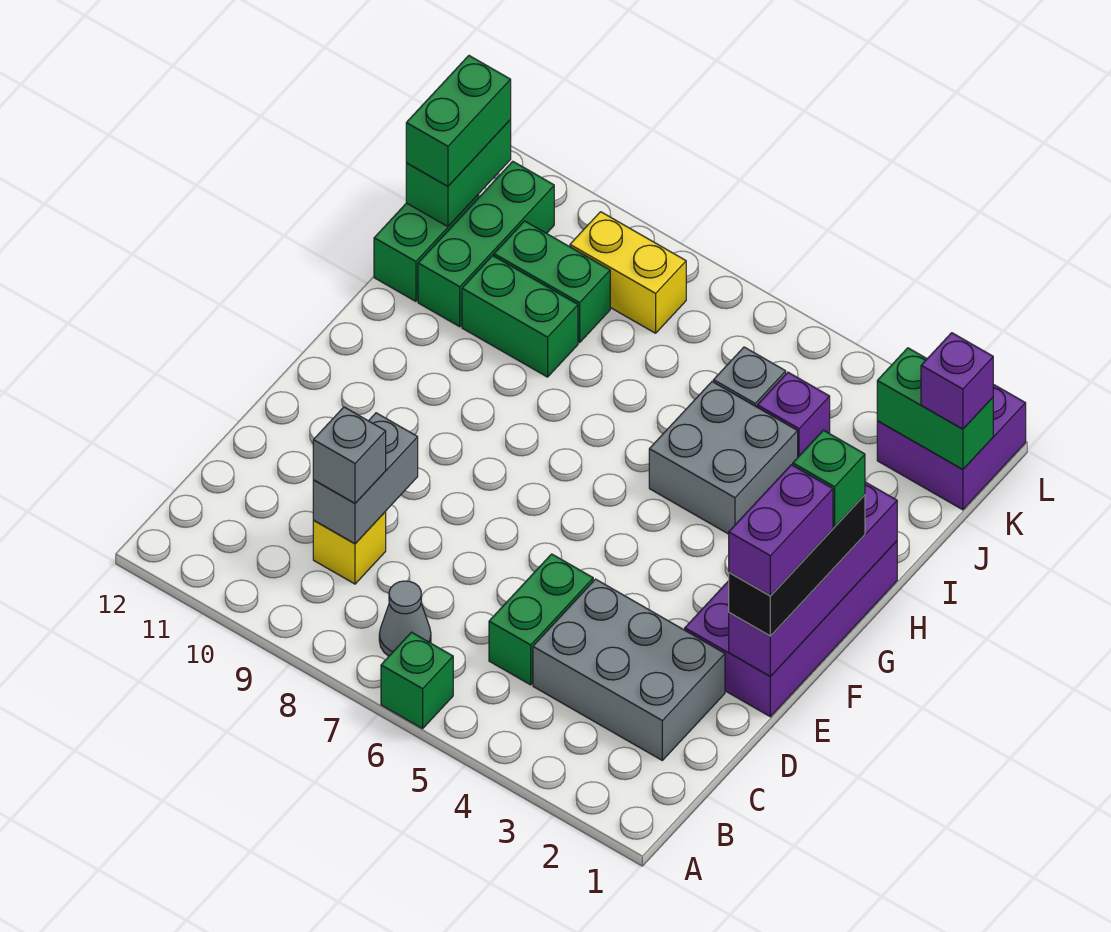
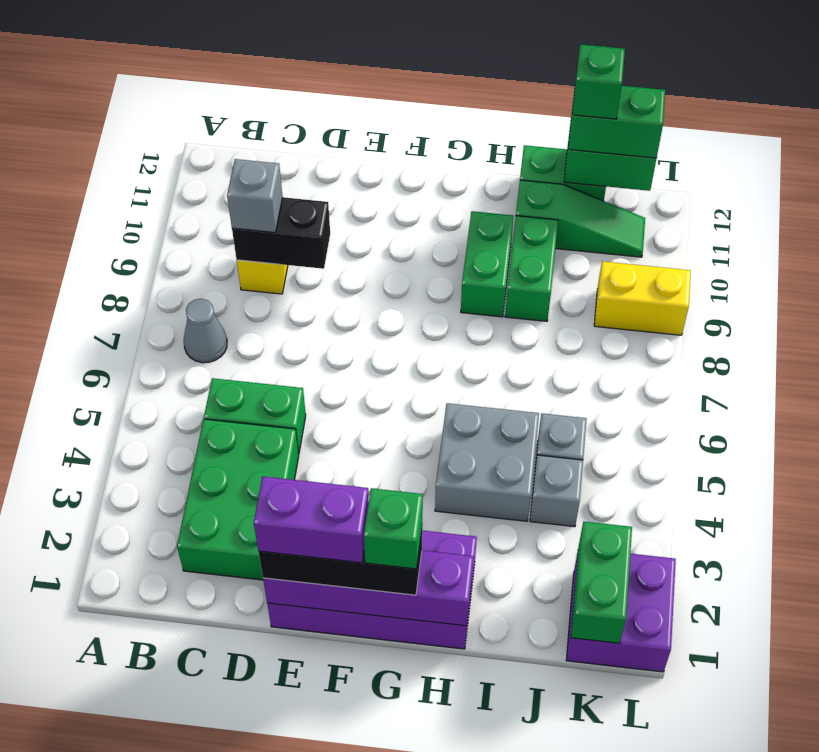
green 1x1 brick [381,632,453,729] -> green 1x1 brick moved to [572,44,625,119]
grey 2x3 brick [533,579,725,760] -> green 2x3 brick [177,419,299,580]
grey 1x2 brick [313,413,418,544] -> black 1x2 brick [232,197,330,269]
green 1x3 brick [418,161,554,327] -> green 1x3 slope [516,180,645,257]
purple 1x1 brick [757,372,830,457] -> grey 1x1 brick [530,455,583,527]
green 1x2 brick [494,221,610,343] -> green 1x2 brick moved to [461,211,513,317]
purple 1x1 brick [921,333,993,429] -> none
yellow 1x2 brick [570,212,686,333] -> yellow 1x2 brick turned to [594,261,691,335]

